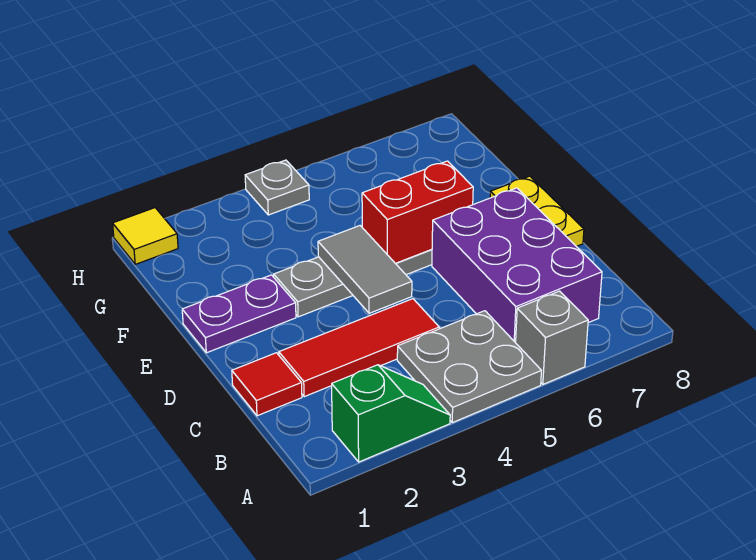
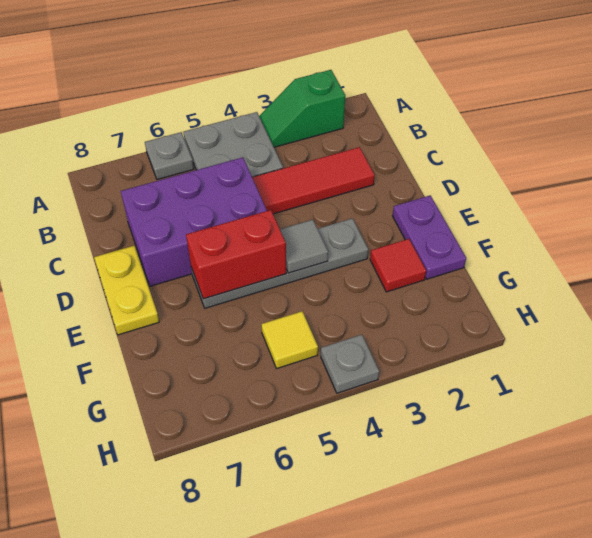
grey 1x1 brick [516,291,588,384] -> grey 1x1 plate [145,132,194,179]
purple 2x3 brick [432,188,602,343] -> purple 2x3 brick turned to [121,157,267,286]
red 1x1 tile [232,353,302,416] -> red 1x1 tile moved to [370,239,426,292]
grey 1x2 tile [318,226,412,313] -> grey 1x1 tile [280,220,328,273]
purple 1x2 plate [182,275,296,353] -> purple 1x2 plate turned to [393,195,466,279]
yellow 1x1 tile [113,208,178,264] -> yellow 1x1 tile moved to [262,311,318,368]

